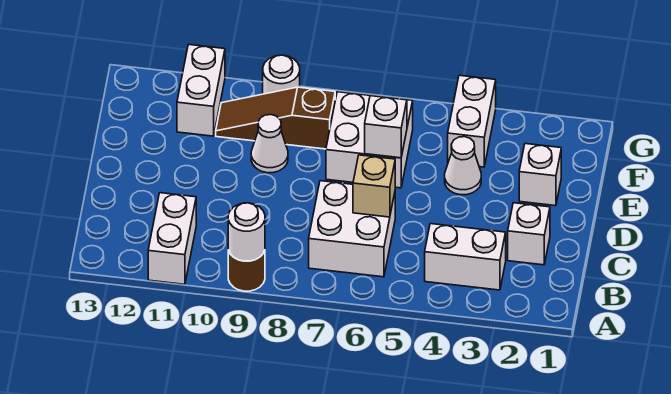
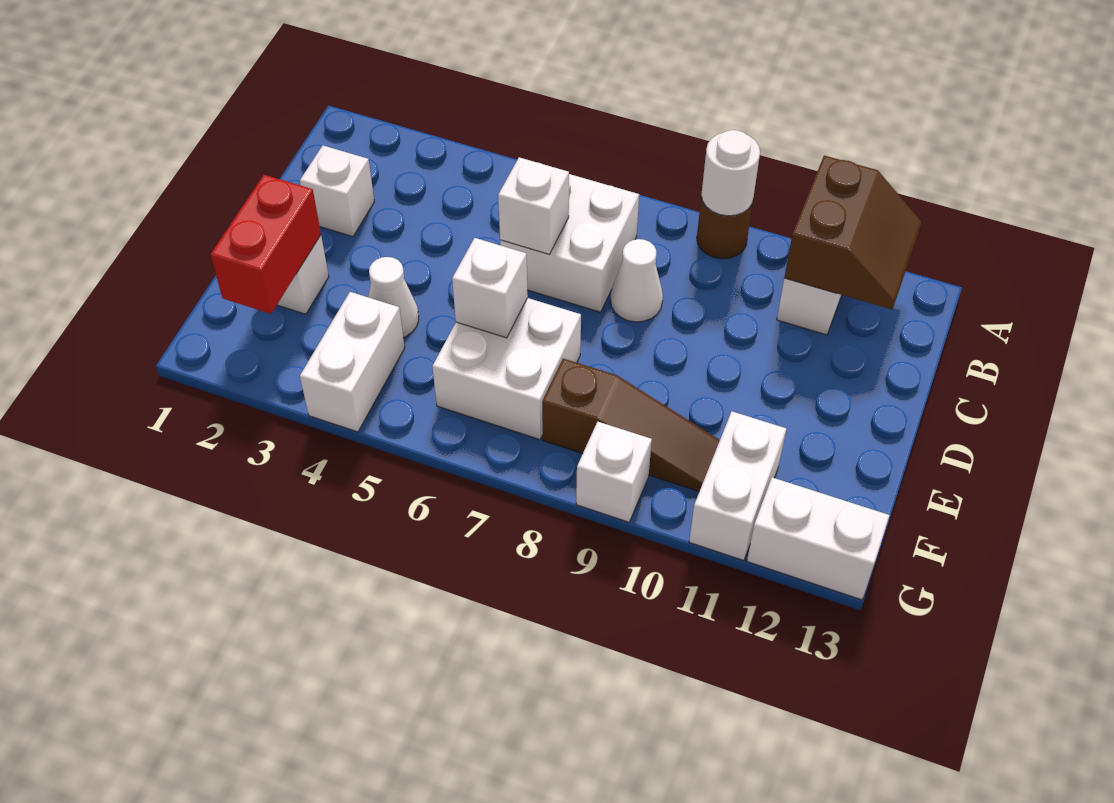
none -> brown 2x2 slope [784,155,922,309]
white 1x2 brick [425,224,506,290] -> white 1x2 brick moved to [747,477,890,600]
tan 1x1 brick [353,155,395,217] -> white 1x1 brick [498,157,569,254]
none -> red 1x2 brick [210,175,321,314]
white 1x1 cone [251,115,288,173] -> white 1x1 cone moved to [611,239,663,322]
white 1x1 round brick [263,55,300,94] -> white 1x1 brick [576,422,652,522]

